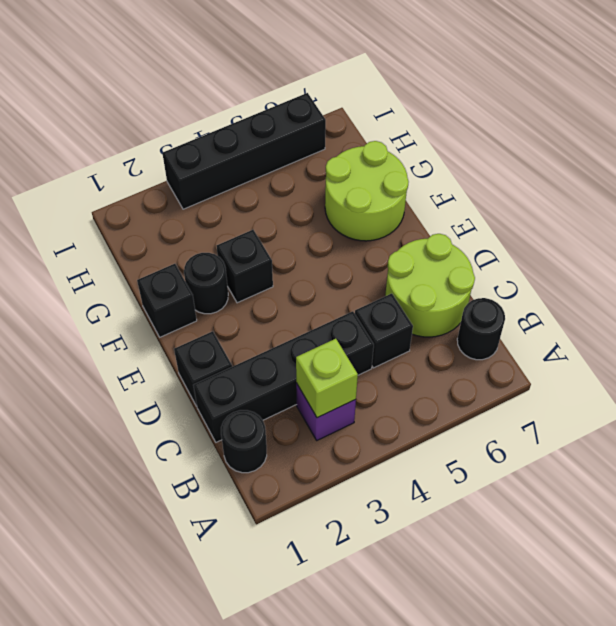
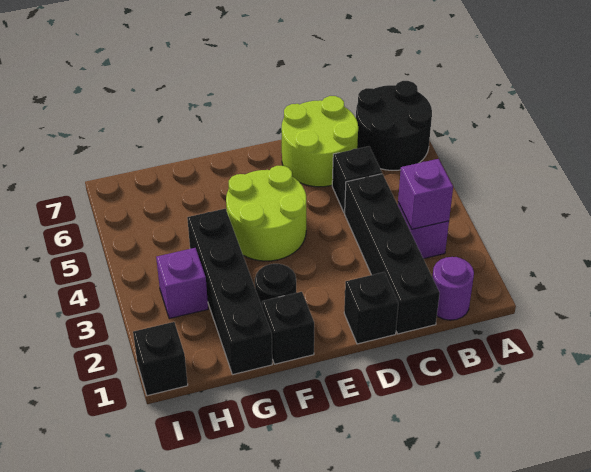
black 1x1 round brick [221,410,267,473] -> purple 1x1 round brick [432,257,474,320]
lime 1x1 brick [296,339,358,418] -> purple 1x1 brick [398,159,453,229]
black 1x1 round brick [457,298,505,360] -> black 2x2 round brick [356,81,432,170]
black 1x1 brick [217,230,273,303] -> black 1x1 brick moved to [133,322,188,396]
lime 2x2 round brick [325,141,409,241] -> lime 2x2 round brick moved to [226,166,306,261]
none -> purple 1x1 brick [156,248,208,319]
black 1x4 brick [162,93,326,209] -> black 1x4 brick moved to [187,209,272,375]

